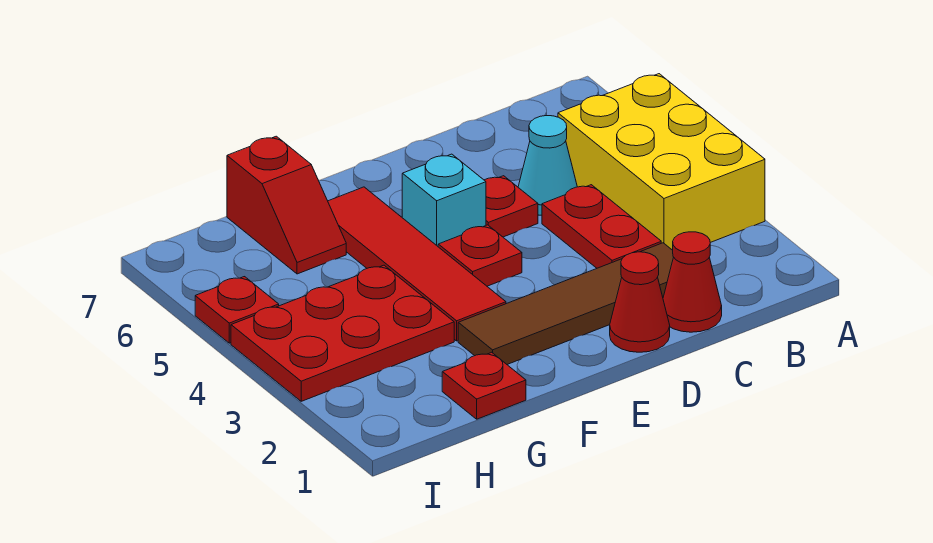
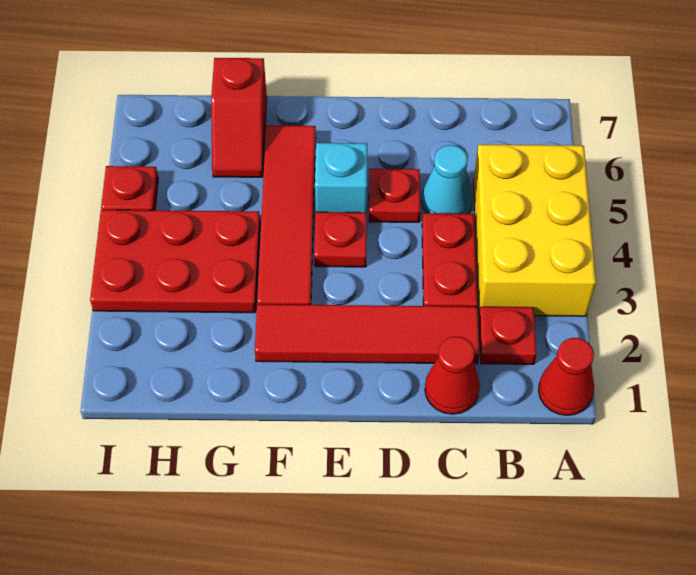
brown 1x4 tile [458,243,673,364] -> red 1x4 tile [255,304,480,364]
red 1x1 cone [610,252,670,352] -> red 1x1 cone moved to [538,338,594,415]
red 1x1 plate [442,352,526,419] -> red 1x1 plate moved to [479,307,537,364]

